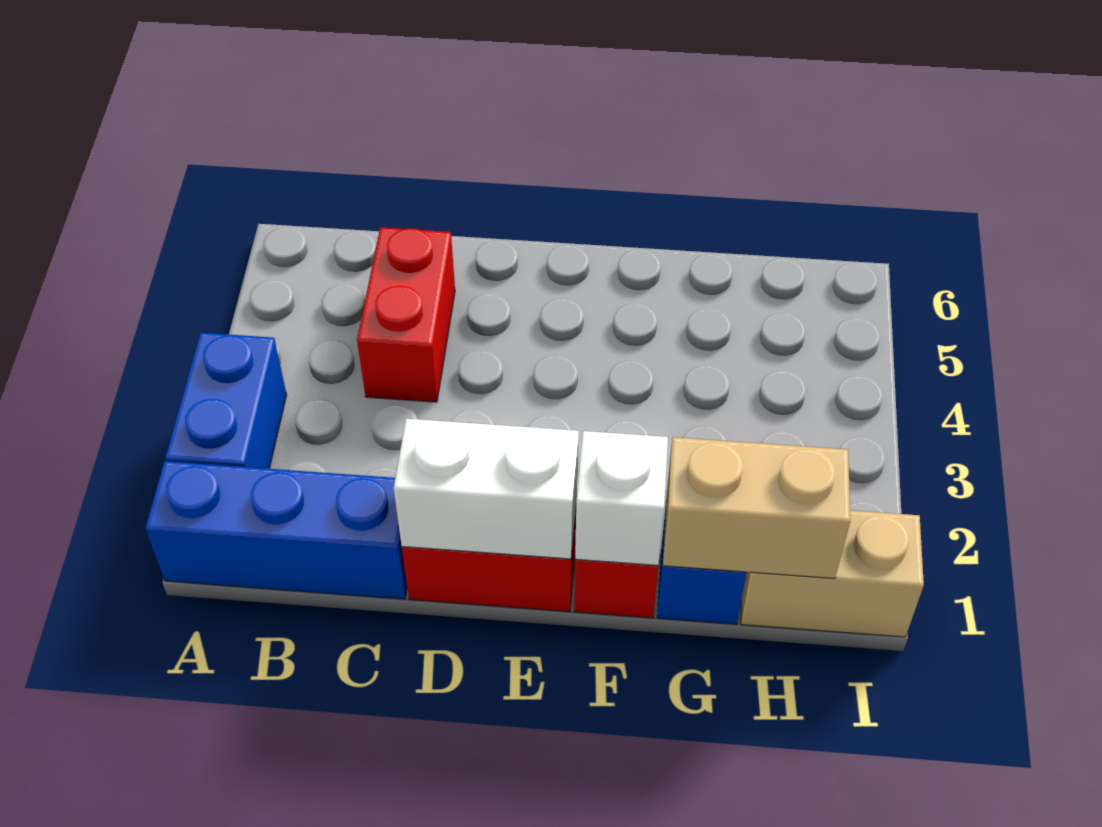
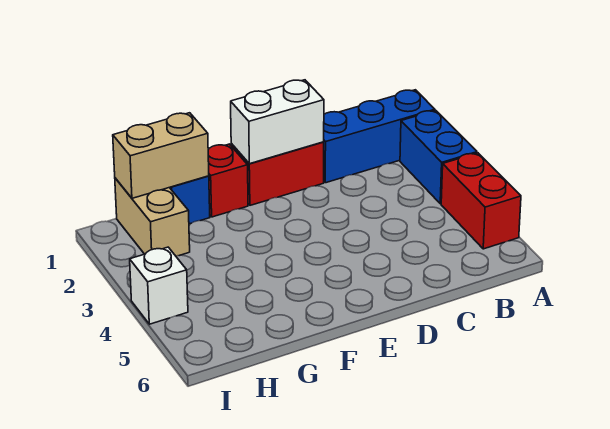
red 1x2 brick [357,227,455,402] -> red 1x2 brick moved to [441,153,521,249]
white 1x1 brick [575,431,668,565] -> white 1x1 brick moved to [130,247,188,324]
tan 1x2 brick [741,510,924,637] -> tan 1x2 brick turned to [115,178,190,256]

